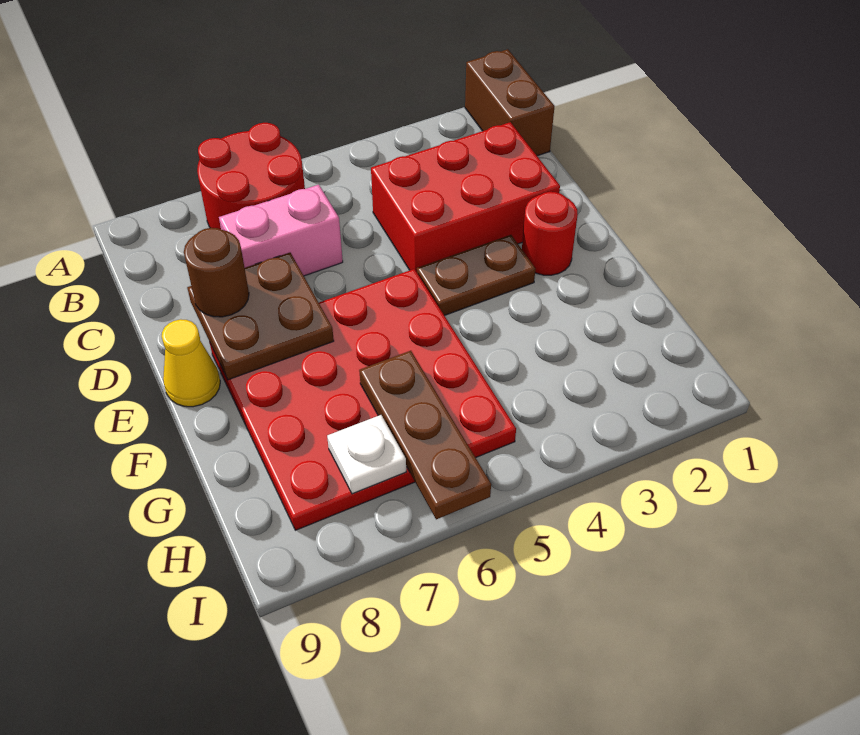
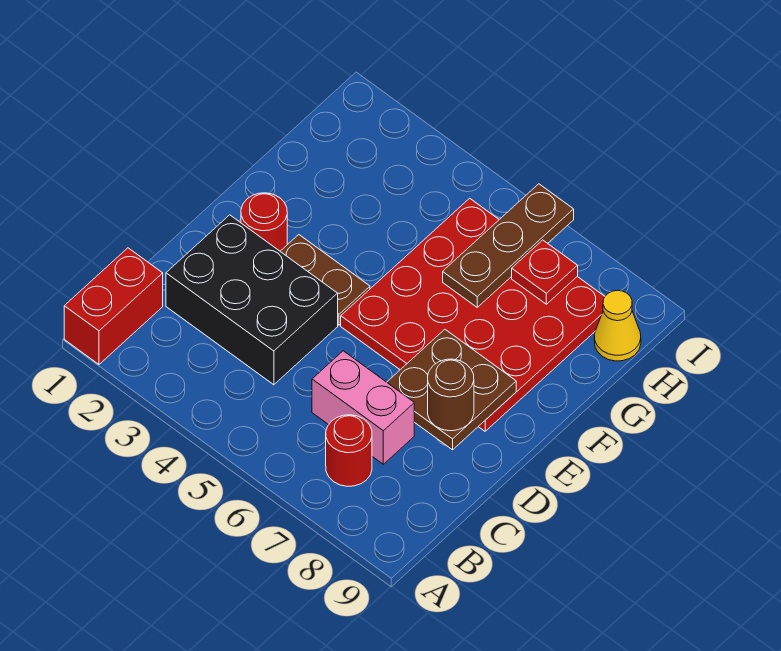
brown 1x2 brick [465,49,555,156] -> red 1x2 brick [64,248,163,364]
red 2x2 round brick [197,123,305,229] -> red 1x1 round brick [326,415,372,486]
red 2x3 brick [371,122,560,272] -> black 2x3 brick [166,215,338,385]
yellow 1x1 cone [162,319,220,407] -> yellow 1x1 cone moved to [594,291,641,361]
white 1x1 plate [327,415,406,494] -> red 1x1 plate [512,240,578,304]

